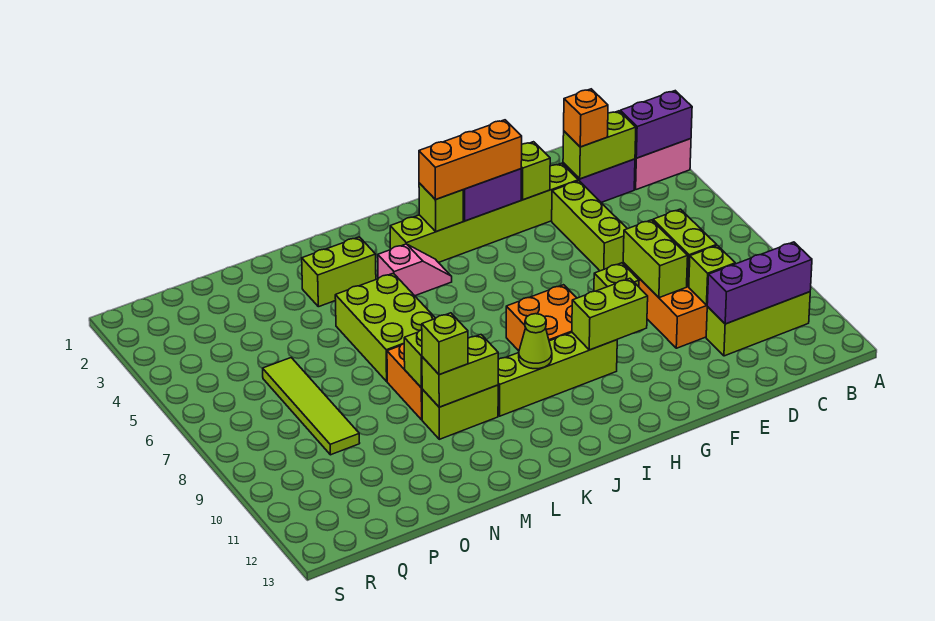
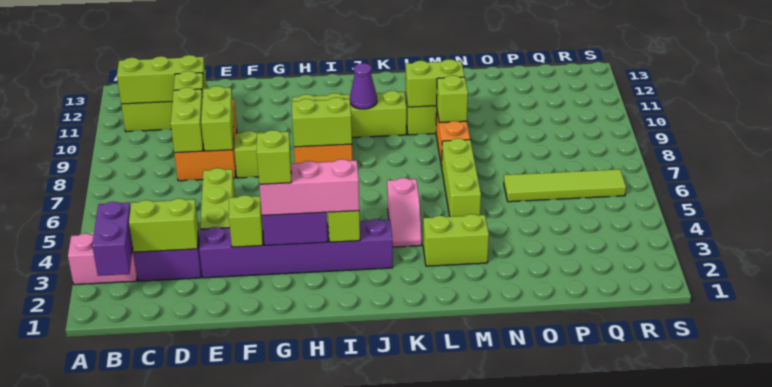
purple 1x2 brick [620,91,692,158] -> purple 1x2 brick turned to [92,202,133,276]
purple 1x3 brick [707,242,812,324] -> lime 1x3 brick [117,55,207,104]
orange 1x1 brick [564,89,608,147] -> none
lime 1x6 brick [390,163,578,263] -> purple 1x6 brick [199,219,393,278]
orange 1x3 brick [419,120,522,200] -> pink 1x3 brick [259,159,359,215]
lime 1x2 brick [572,278,648,350] -> lime 1x2 brick moved to [292,97,352,147]
pink 1x2 slope [378,244,452,296] -> pink 1x2 slope turned to [387,178,422,247]
lime 1x1 cone [519,314,552,369] -> purple 1x1 cone [350,63,377,109]
lime 2x3 brick [335,273,436,381] -> lime 1x3 brick [442,138,481,217]
lime 1x1 brick [422,313,468,375] -> lime 1x1 brick moved to [257,130,291,184]
lime 1x4 tile [263,358,360,455] -> lime 1x4 tile turned to [504,169,626,202]

